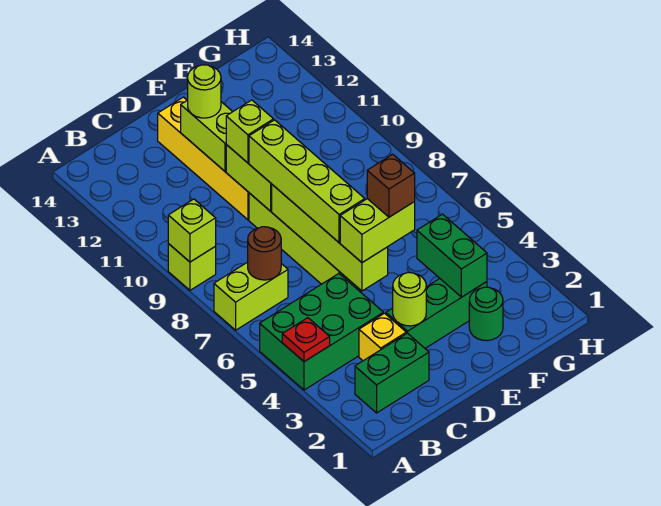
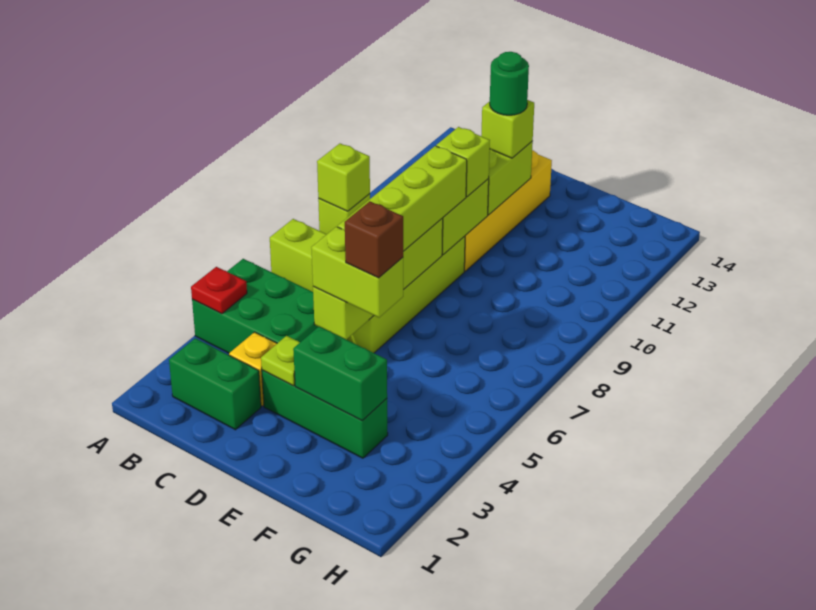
brown 1x1 round brick [248,227,281,280] -> none
lime 1x1 round brick [393,273,426,326] -> lime 1x1 plate [261,336,300,386]
lime 1x1 round brick [188,65,221,118] -> lime 1x1 brick [481,100,534,158]
green 1x1 round brick [469,287,503,341] -> green 1x1 round brick moved to [490,52,529,115]
green 1x2 brick [417,214,487,297] -> green 1x2 brick turned to [293,327,387,421]

